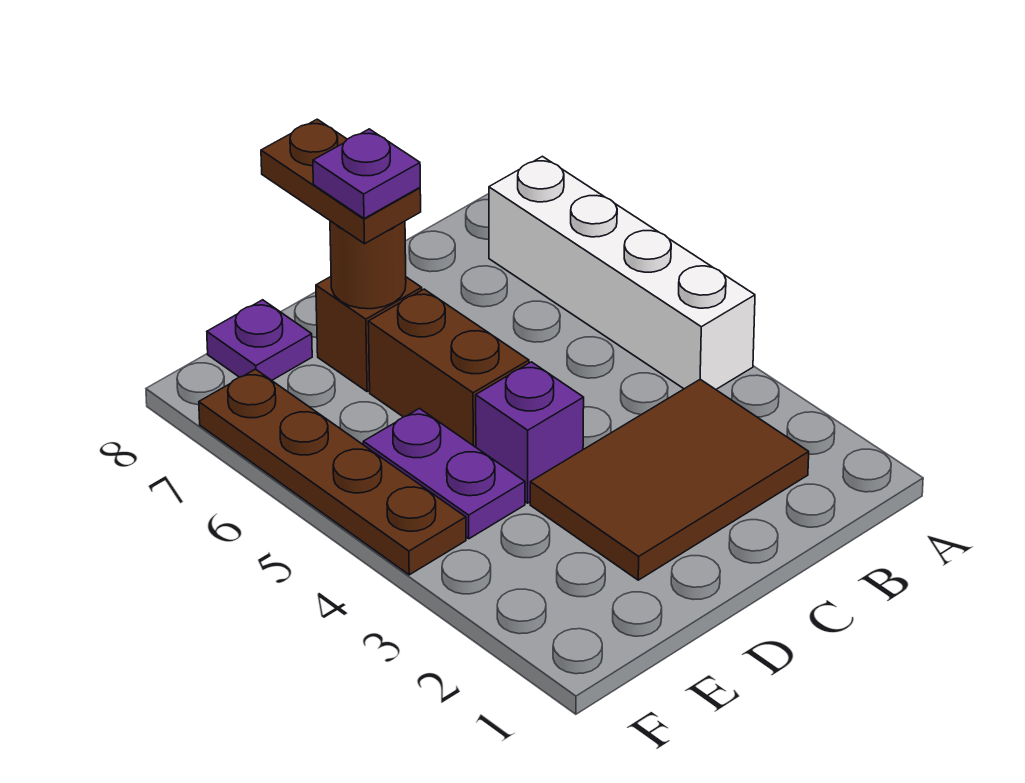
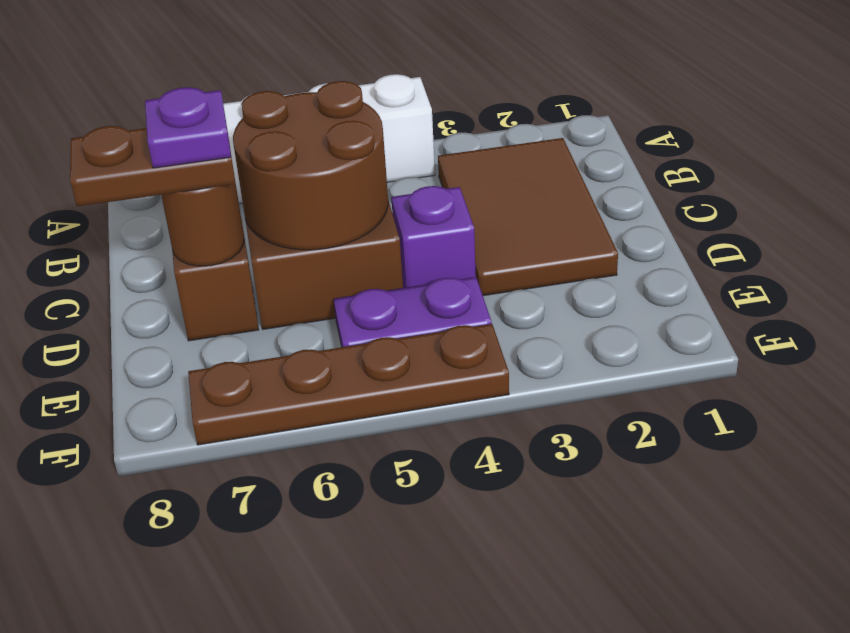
none -> brown 2x2 round brick [233,81,388,250]
purple 1x1 plate [207,300,312,380] -> none

